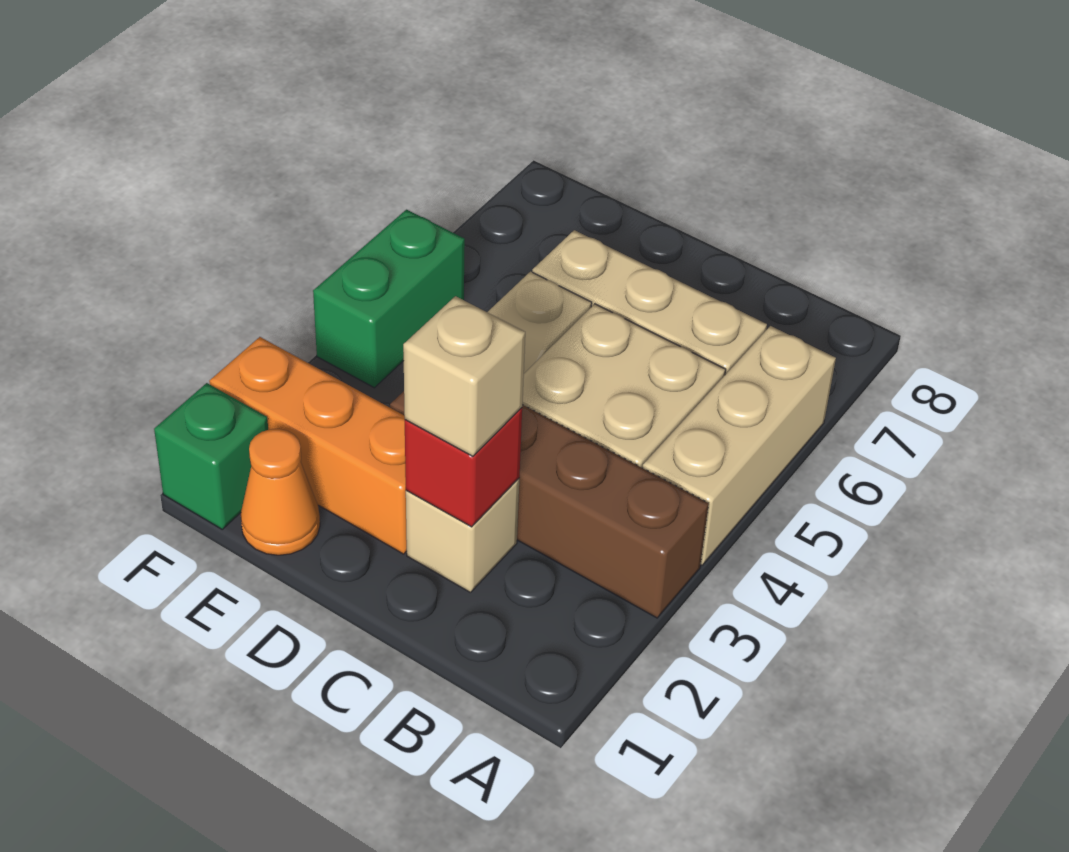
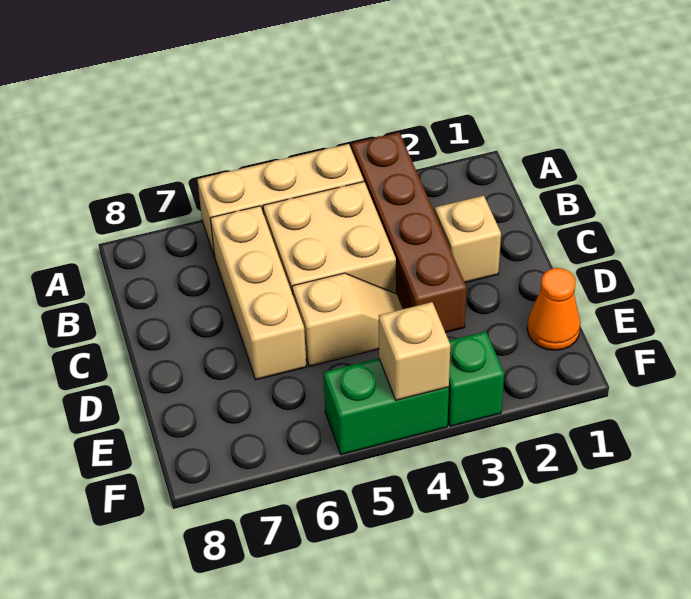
red 1x1 brick [405,408,522,527] -> none
tan 1x1 brick [403,296,525,456] -> tan 1x1 brick moved to [379,302,450,400]
orange 1x3 brick [209,337,407,554] -> none
green 1x1 brick [154,383,268,529] -> green 1x1 brick moved to [448,332,504,427]

